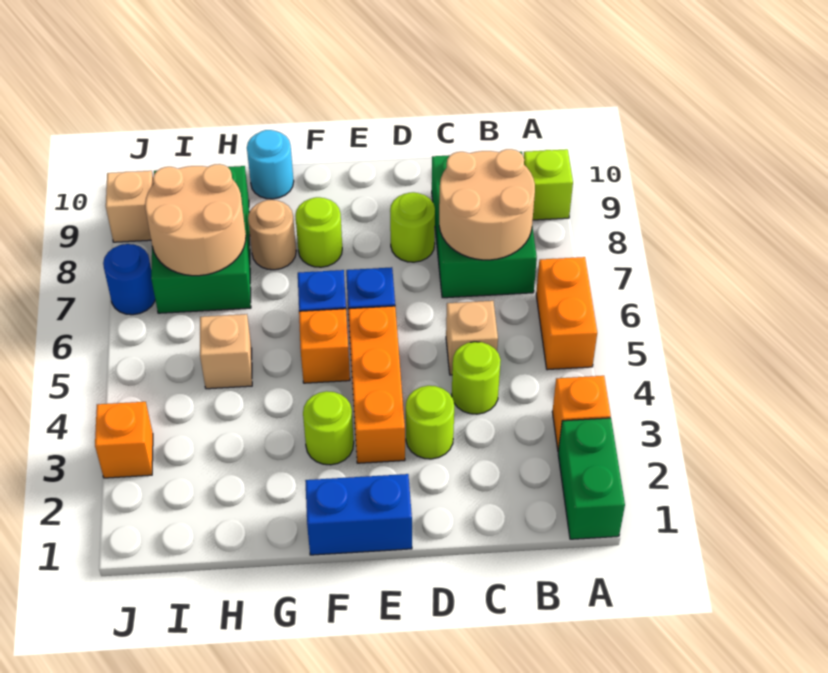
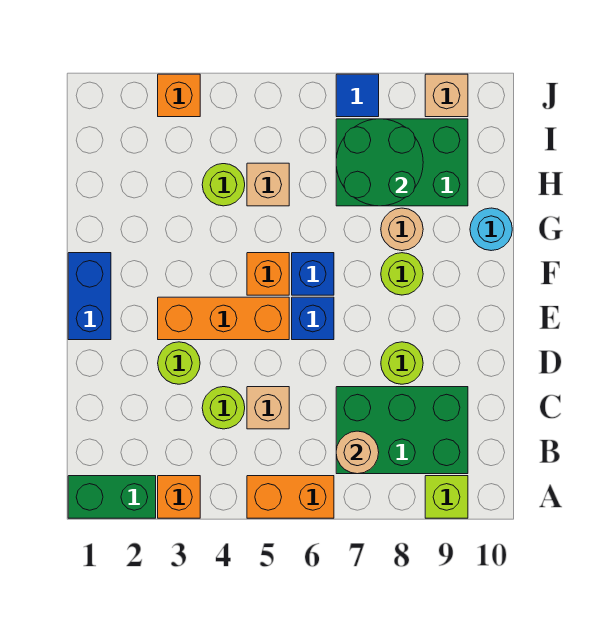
tan 2x2 round brick [439,149,535,260] -> tan 1x1 round brick [336,431,379,474]
lime 1x1 round brick [303,391,354,465] -> lime 1x1 round brick moved to [202,164,245,206]
tan 2x2 round brick [145,164,246,276] -> green 2x2 round brick [336,119,423,206]
blue 1x1 round brick [103,244,155,315] -> blue 1x1 tile [336,74,379,117]

